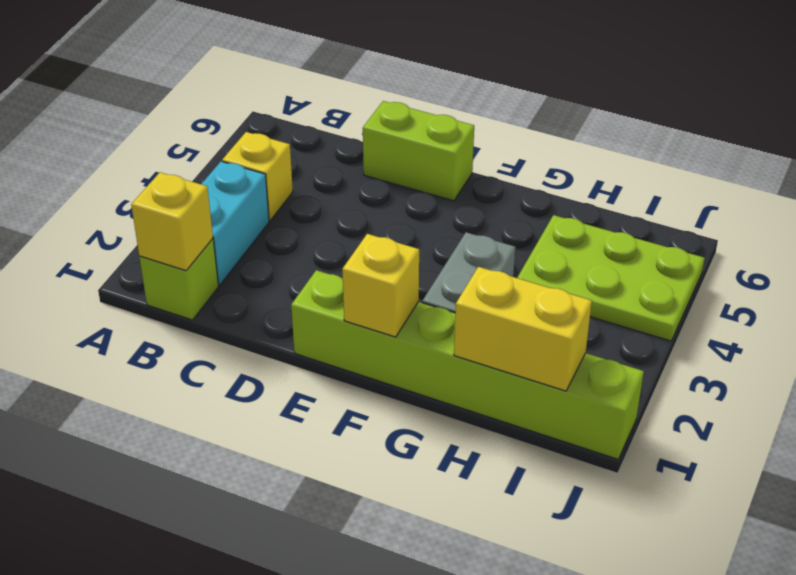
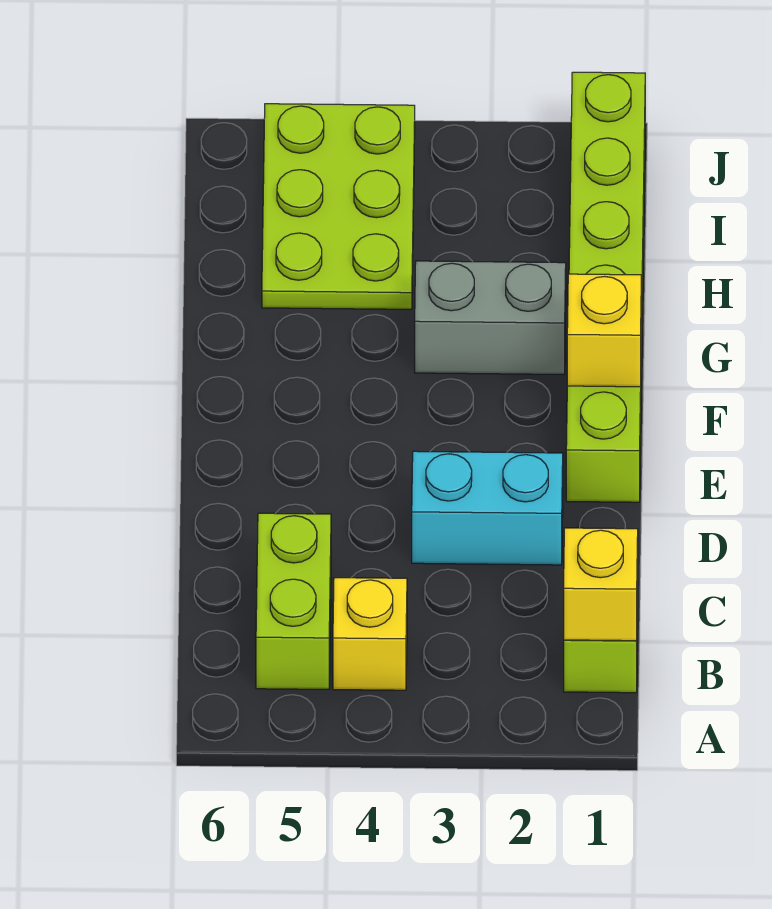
cyan 1x2 brick [201,161,269,285] -> cyan 1x2 brick moved to [412,451,563,565]
lime 1x2 brick [363,101,474,201] -> lime 1x2 brick moved to [256,513,331,689]
yellow 1x2 brick [454,267,592,391] -> none

